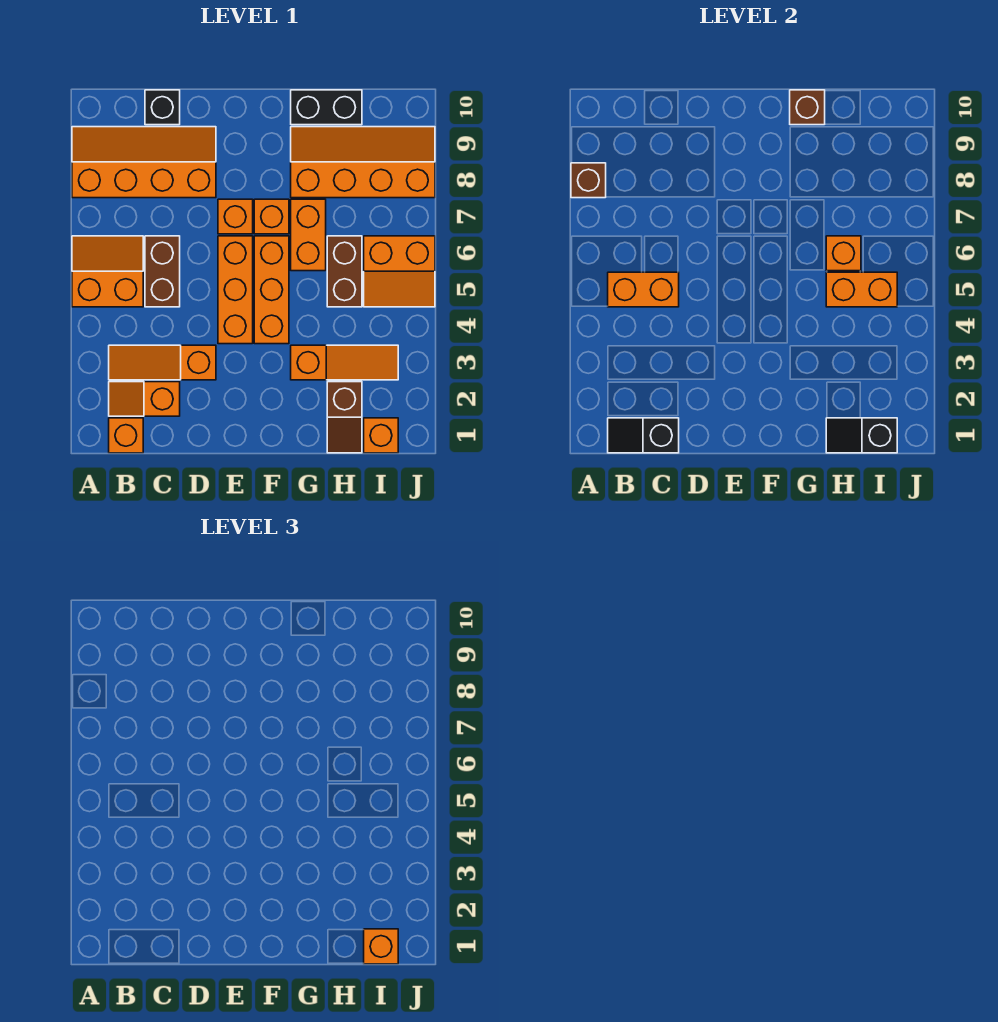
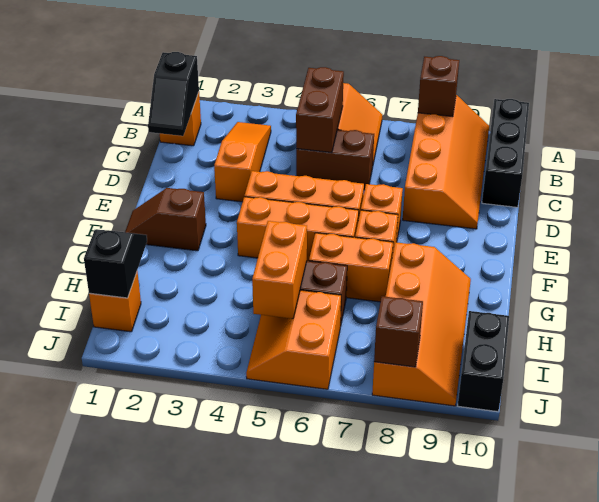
black 1x2 slope [608,418,679,453] -> black 1x2 slope turned to [148,52,199,136]
orange 1x2 slope [109,382,180,416] -> none
orange 1x2 brick [608,272,679,307] -> brown 1x2 brick [296,67,344,153]
black 1x1 brick [145,90,180,125] -> black 1x3 brick [482,99,529,207]
orange 1x3 slope [291,345,398,380] -> none
black 1x2 brick [291,90,362,125] -> black 1x2 brick moved to [458,311,509,412]
brown 1x1 brick [790,90,825,125] -> brown 1x1 brick moved to [374,296,423,367]
brown 1x2 slope [327,382,362,453] -> brown 1x2 slope moved to [125,188,206,251]
orange 1x1 brick [826,236,861,271] -> none
orange 1x1 brick [364,929,398,964] -> none

